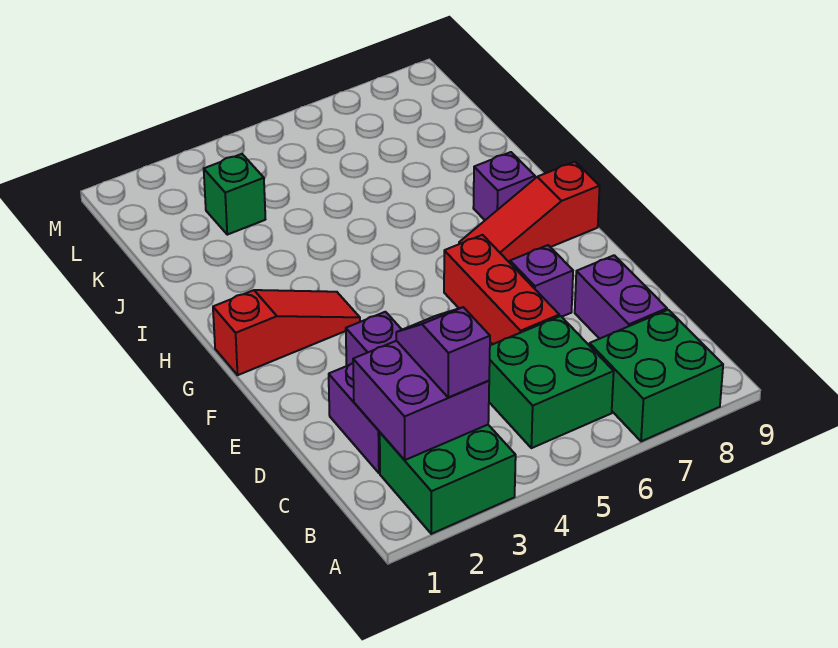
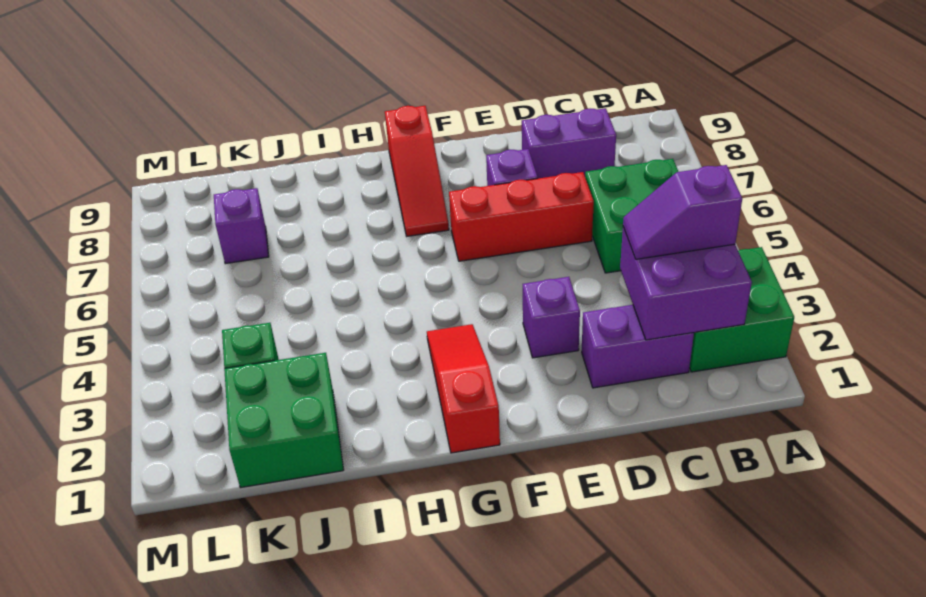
green 2x2 brick [589,310,723,441] -> green 2x2 brick moved to [224,353,344,488]
purple 1x1 brick [473,152,535,220] -> purple 1x1 brick moved to [214,188,269,264]

